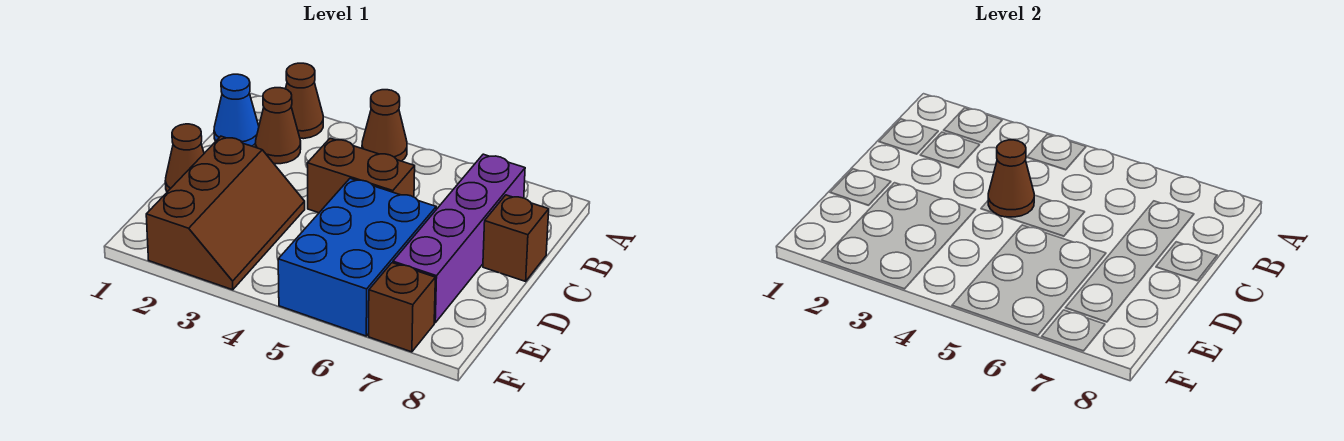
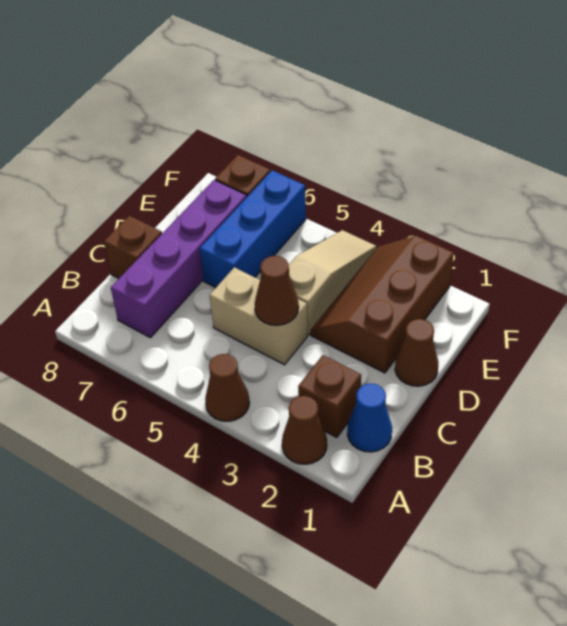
brown 1x1 cone [255,88,301,164] -> brown 1x1 brick [298,355,361,438]
brown 1x2 brick [307,138,415,213] -> tan 1x2 brick [210,267,308,365]
none -> tan 1x3 slope [289,230,376,335]
blue 2x3 brick [278,178,436,336] -> blue 1x3 brick [200,170,306,288]

